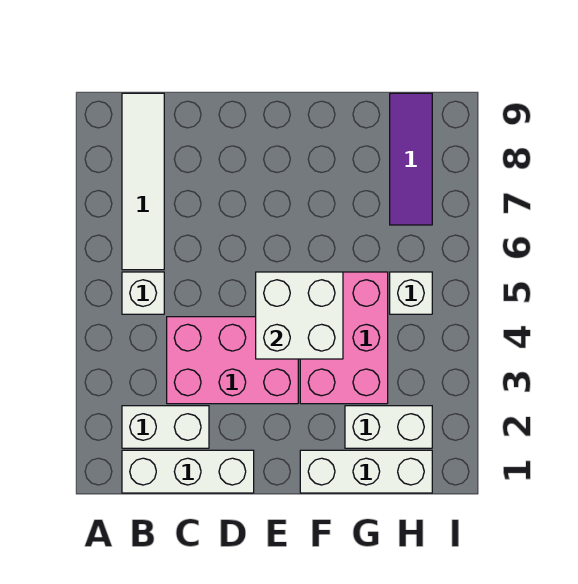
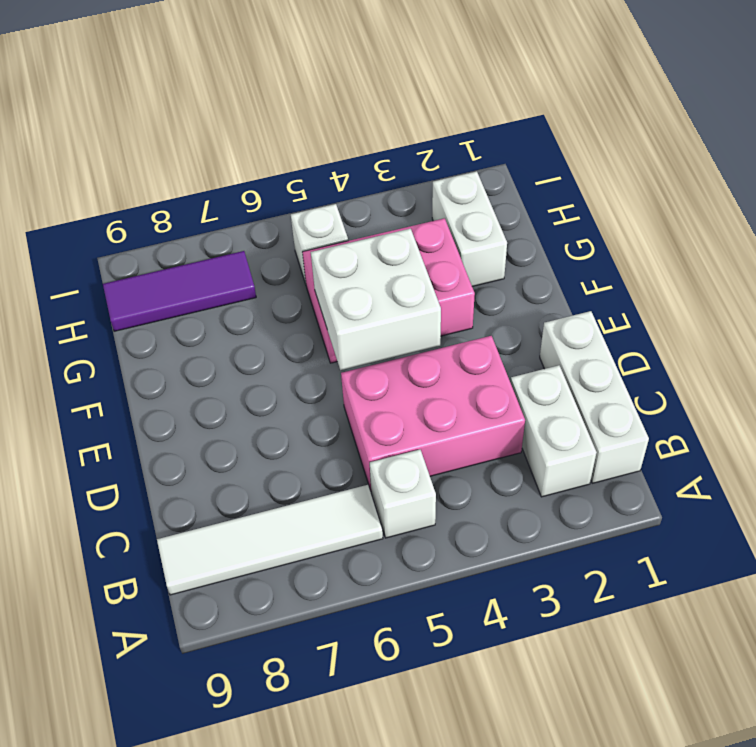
pink 2x3 brick [167,317,298,404] -> pink 2x3 brick turned to [341,336,525,491]
white 1x3 brick [300,450,432,493] -> none

